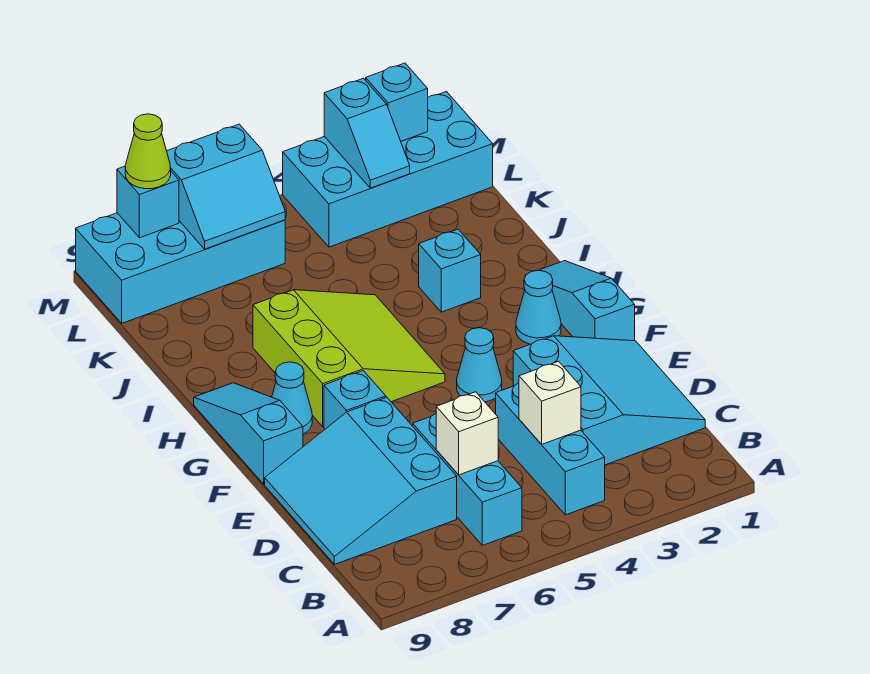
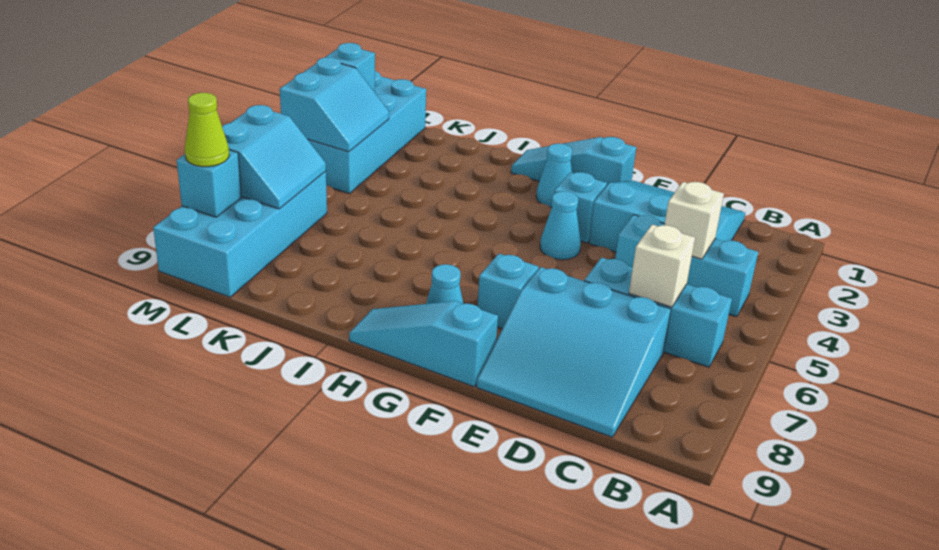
lime 3x3 slope [253,290,445,427] -> none
cyan 1x1 brick [419,229,481,312] -> cyan 1x1 brick moved to [554,172,607,243]
cyan 1x2 slope [324,78,410,188] -> cyan 2x2 slope [280,57,389,152]

